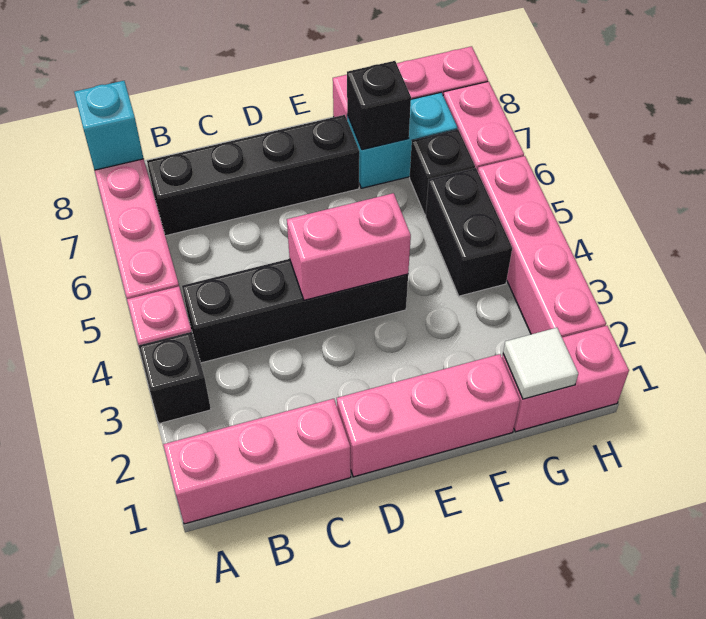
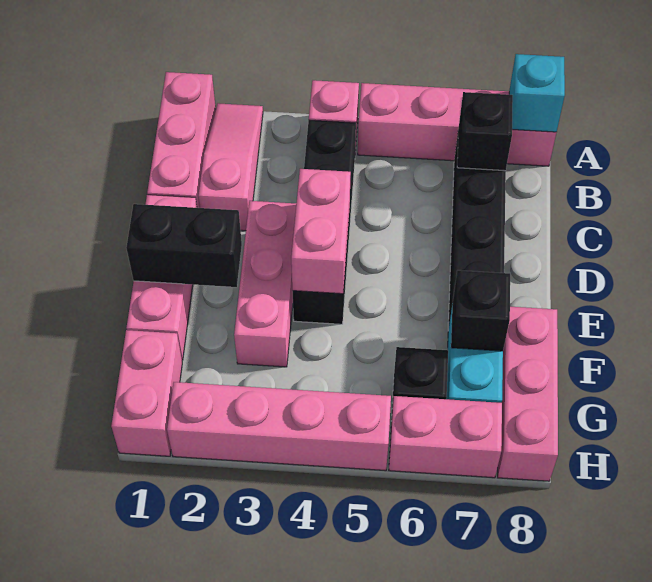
none -> pink 1x3 slope [198,103,263,231]
black 1x1 brick [139,332,211,424] -> black 1x1 brick moved to [457,92,513,171]
none -> pink 1x3 brick [234,201,296,367]
white 1x1 tile [503,328,578,399] -> none
black 1x2 brick [426,168,512,296] -> black 1x2 brick moved to [126,204,242,287]

